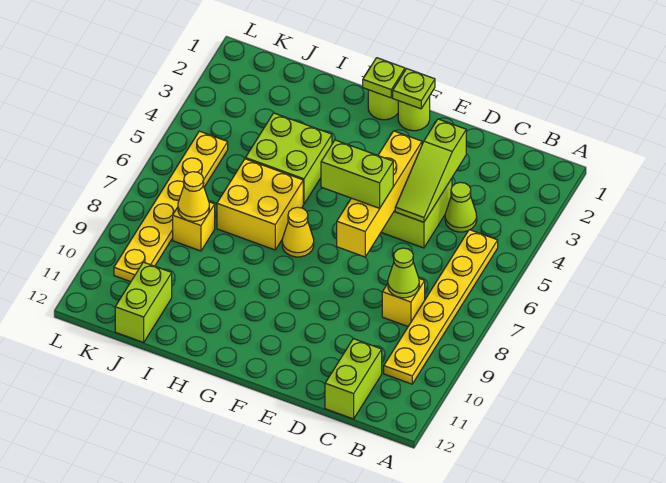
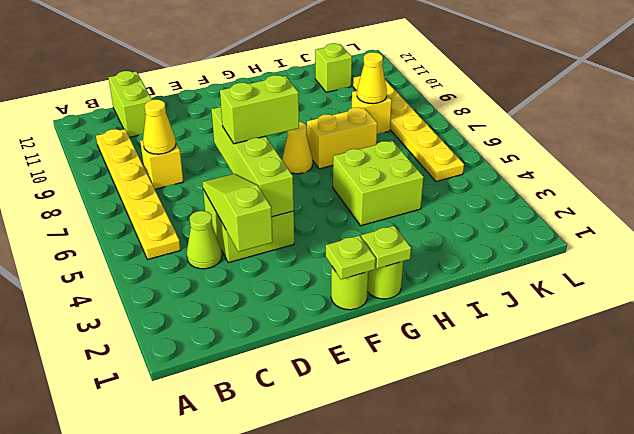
lime 1x1 cone [388,248,419,298] -> yellow 1x1 cone [143,100,176,154]
yellow 1x4 brick [337,131,422,257] -> lime 1x4 brick [211,107,294,217]
yellow 2x2 brick [217,159,303,250] -> yellow 1x2 brick [307,107,377,169]
lime 1x2 brick [115,262,172,342] -> lime 1x1 brick [315,43,352,92]

